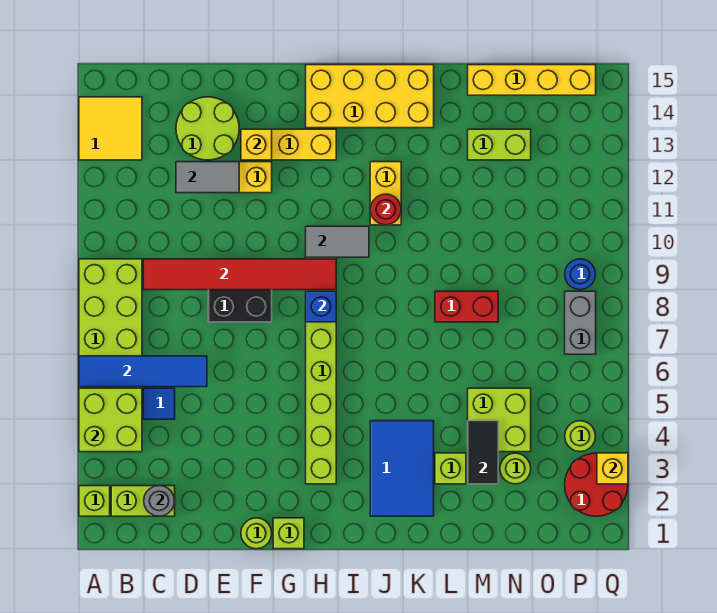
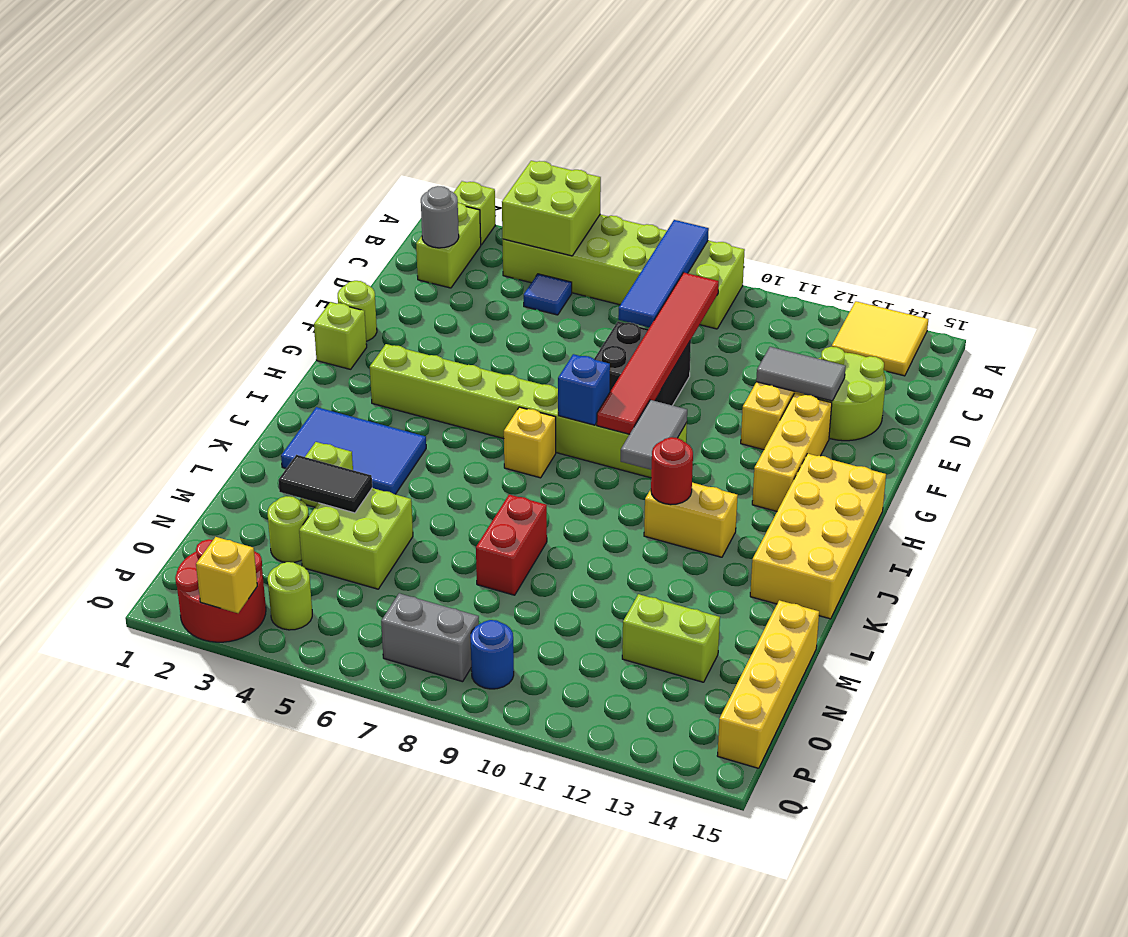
blue 1x4 tile [79,356,207,387] -> blue 1x4 tile moved to [618,220,709,327]
grey 1x2 tile [176,162,239,193] -> grey 1x2 tile turned to [756,347,846,401]
yellow 1x1 brick [241,129,272,160] -> yellow 1x1 brick moved to [504,407,556,478]
lime 1x2 brick [468,129,531,160] -> lime 1x2 brick turned to [622,594,720,682]

